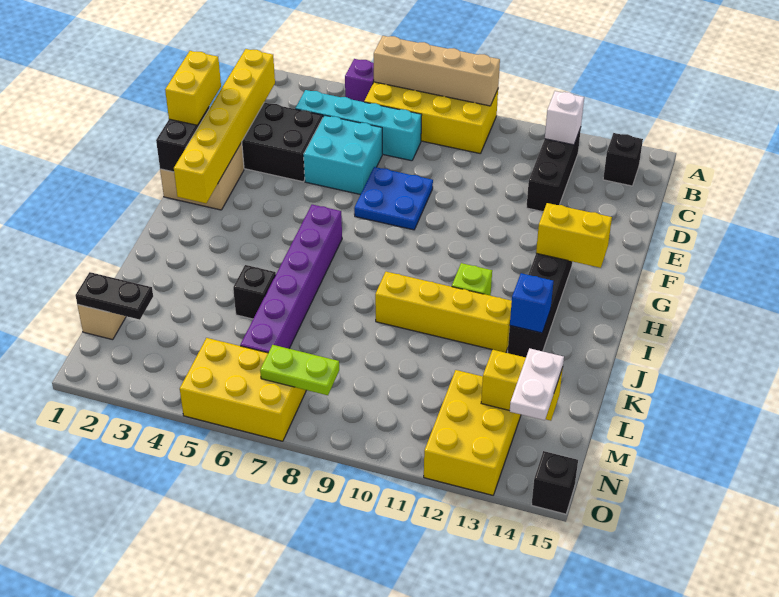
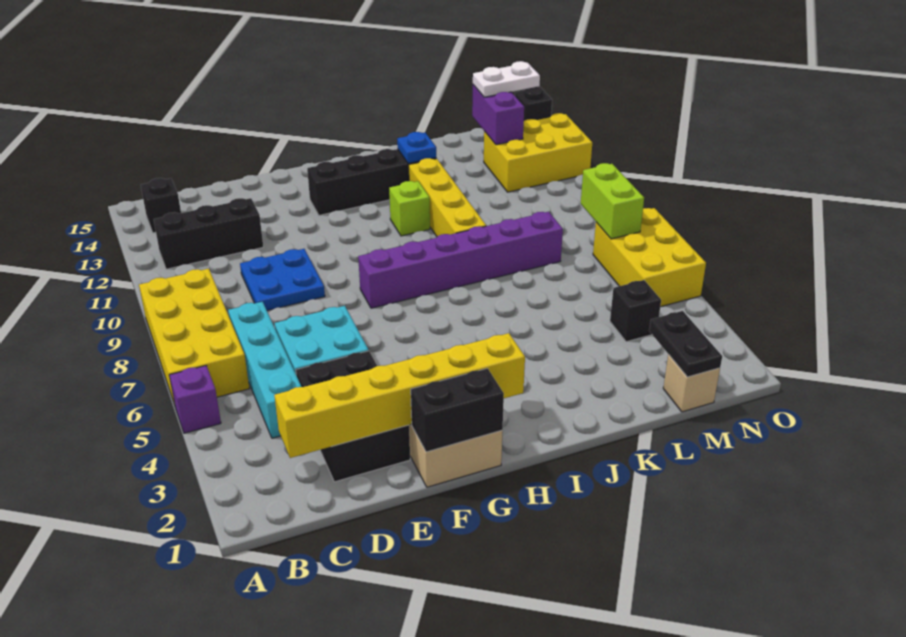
tan 1x4 brick [374,36,500,106] -> none
white 1x1 brick [545,91,584,145] -> none
yellow 1x2 brick [165,51,221,125] -> none
blue 2x2 plate [354,167,433,230] -> blue 2x2 plate moved to [240,249,325,311]
yellow 1x2 brick [536,203,612,268] -> none
purple 1x6 brick [240,205,342,353] -> purple 1x6 brick moved to [358,212,563,308]
blue 1x1 brick [510,273,553,333] -> blue 1x1 plate [397,132,436,164]
black 1x1 brick [233,265,276,319] -> black 1x1 brick moved to [610,280,661,342]
yellow 1x2 brick [481,350,563,421] -> purple 1x2 brick [472,85,524,145]
lime 1x2 plate [260,345,339,395] -> lime 1x2 brick [581,163,644,239]

